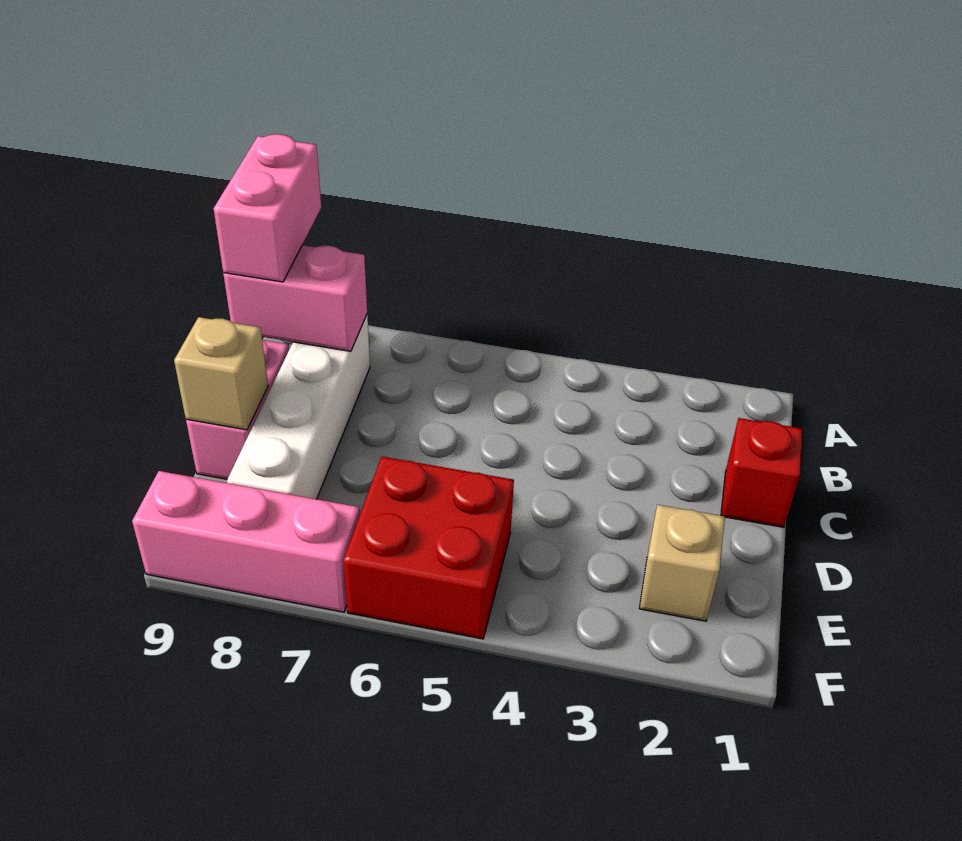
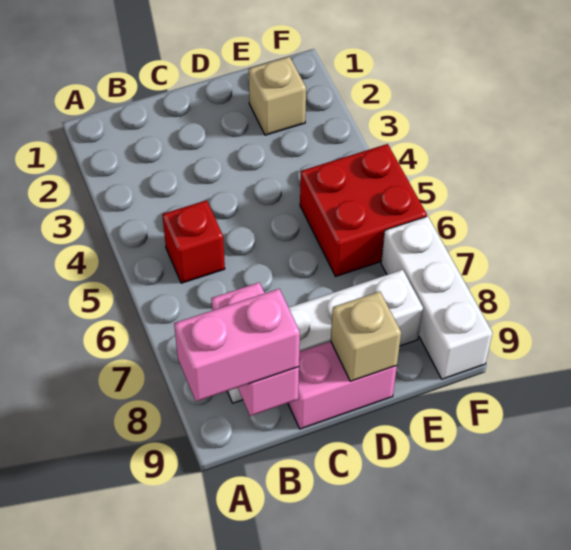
red 1x1 brick [721,418,802,527] -> red 1x1 brick moved to [162,200,225,283]
pink 1x3 brick [132,471,360,612] -> white 1x3 brick [381,216,492,379]

